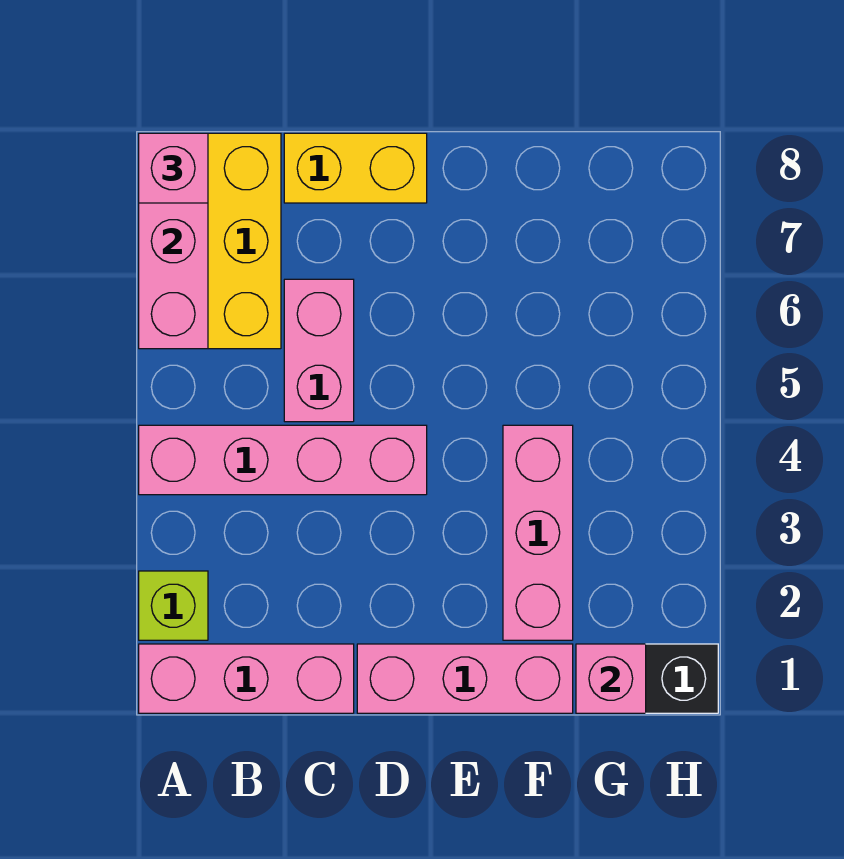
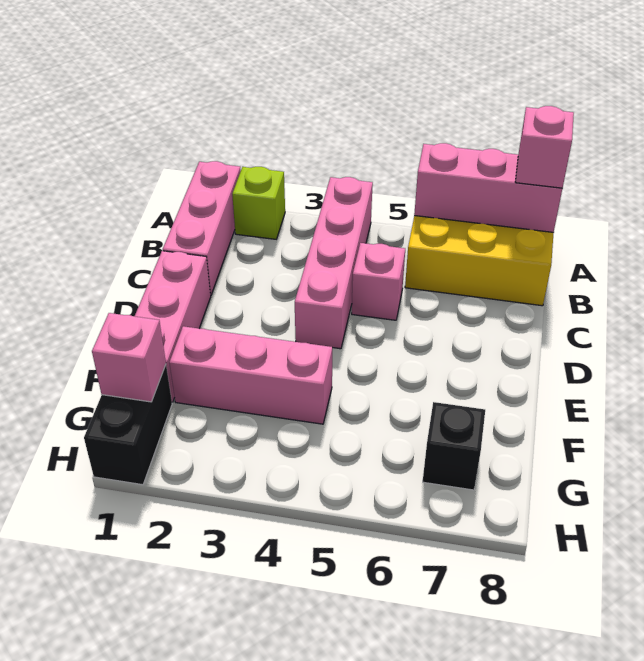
pink 1x2 brick [284,279,354,422] -> pink 1x1 brick [352,243,405,320]
yellow 1x2 brick [284,133,427,203] -> none
none -> black 1x1 brick [423,402,485,490]

